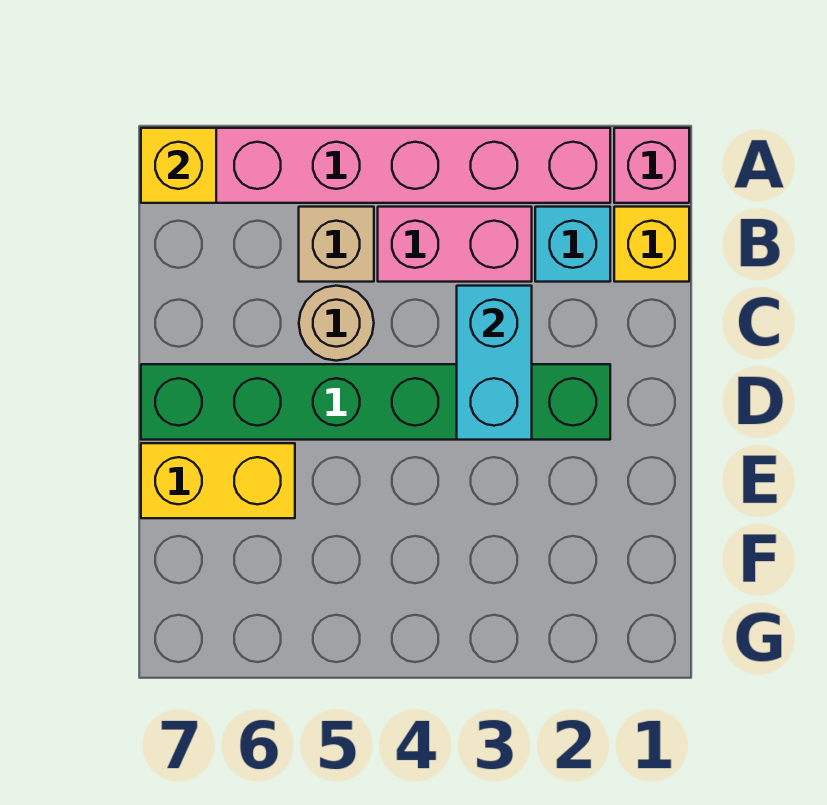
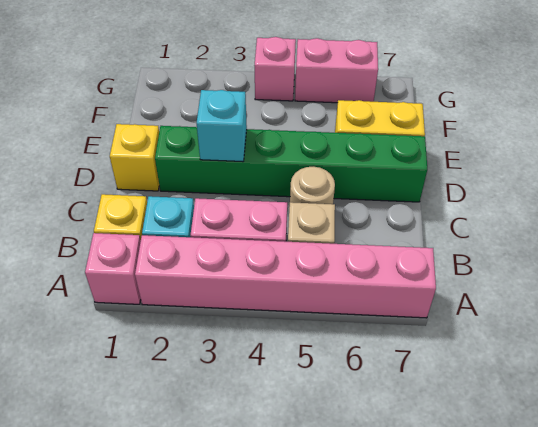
yellow 1x1 brick [141,128,216,203] -> yellow 1x1 brick moved to [110,124,159,191]
cyan 1x2 brick [457,286,532,440] -> cyan 1x1 brick [197,90,247,162]
none -> pink 1x1 brick [254,37,296,101]
none -> pink 1x2 brick [295,38,378,103]

